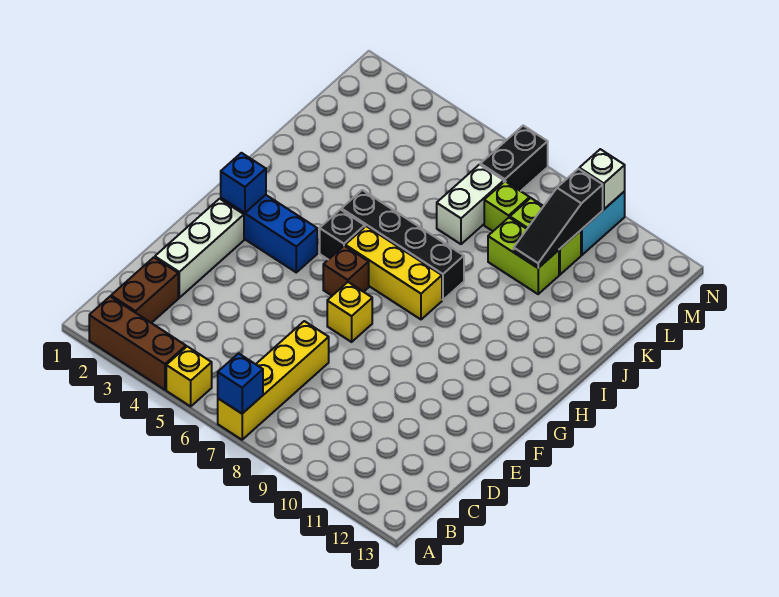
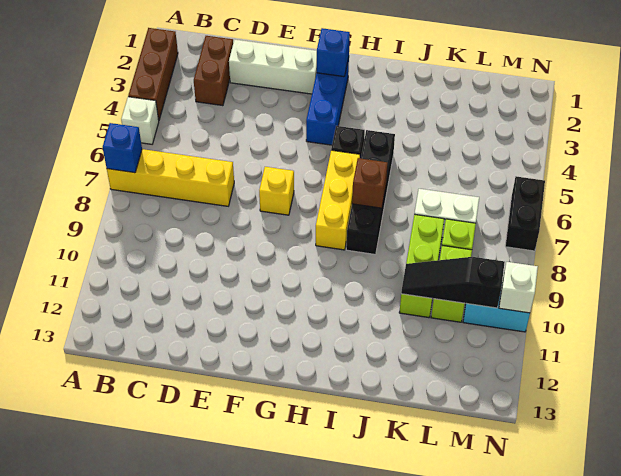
yellow 1x1 brick [166,346,212,406] -> white 1x1 brick [121,97,159,144]
brown 1x2 brick [111,257,178,323] -> brown 1x2 brick turned to [194,36,233,106]
brown 1x1 brick [323,246,369,296] -> brown 1x1 brick moved to [352,158,388,208]
lime 1x2 brick [488,218,559,294] -> lime 1x3 brick [399,214,444,318]
black 1x2 brick [480,126,548,191] -> black 1x2 brick turned to [505,176,545,251]

